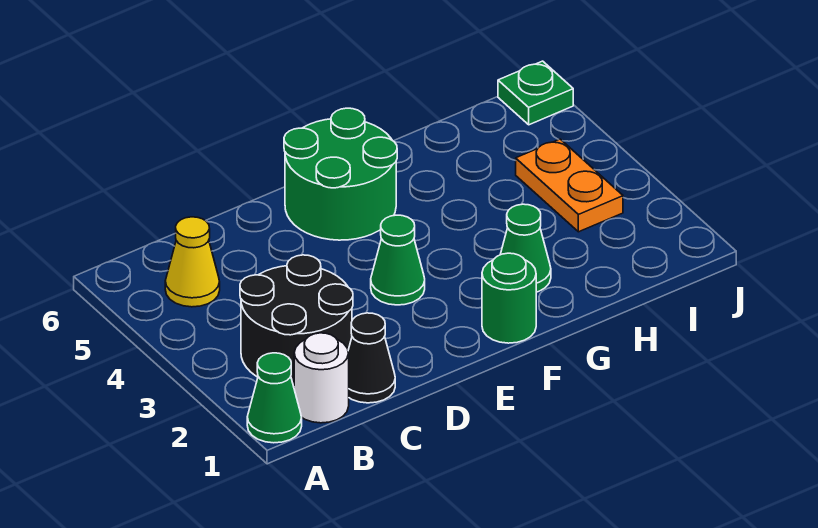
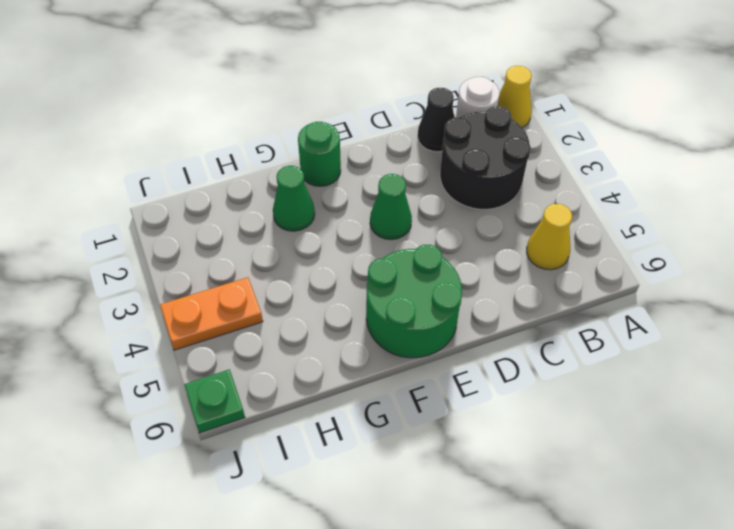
green 1x1 cone [247,353,302,443] -> yellow 1x1 cone [498,66,532,127]
orange 1x2 plate [516,139,623,232] -> orange 1x2 plate turned to [160,277,263,350]

